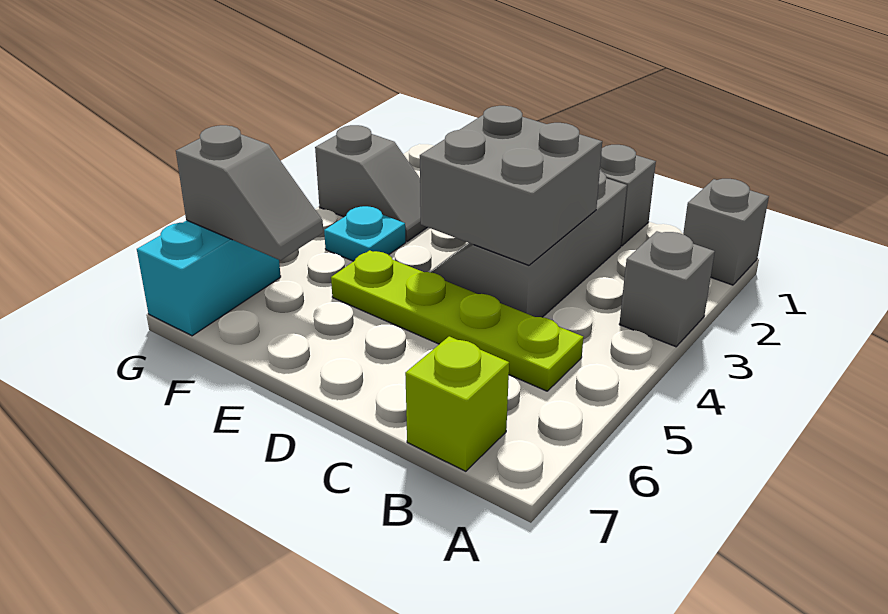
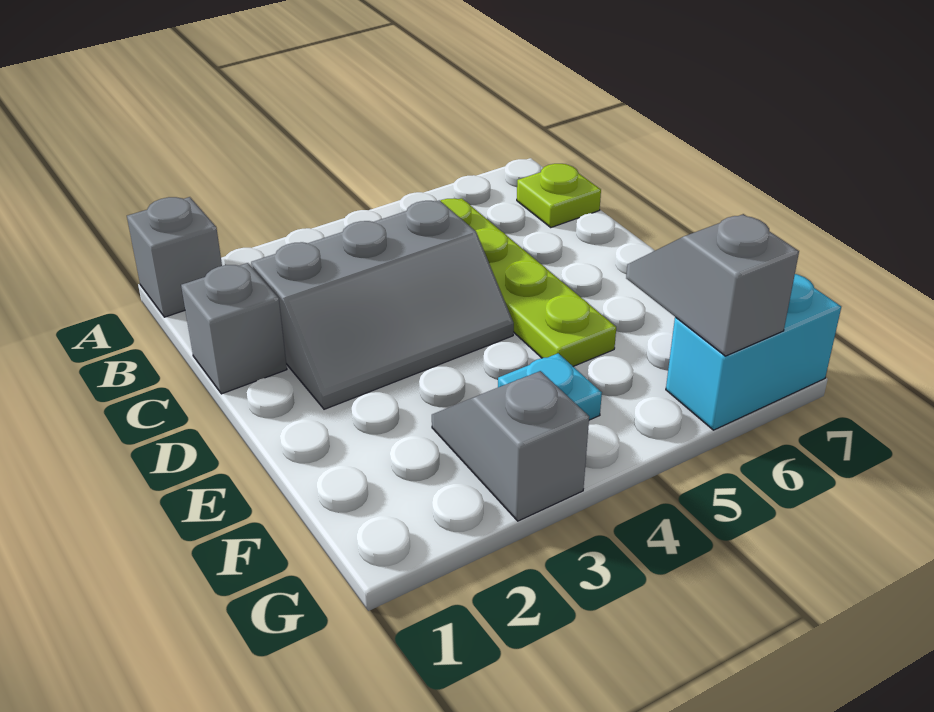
grey 1x1 brick [619,231,715,347] -> none
lime 1x1 brick [405,336,509,471] -> lime 1x1 plate [517,164,601,227]
grey 2x2 brick [420,106,602,265] -> none

